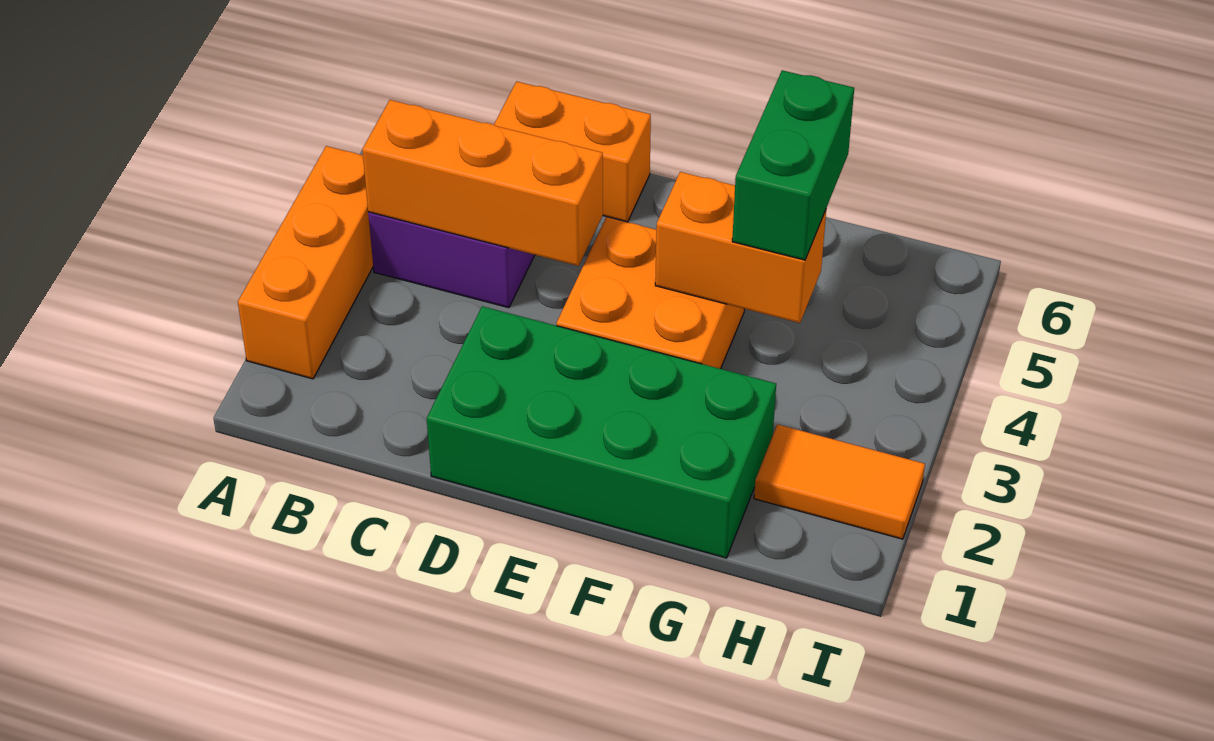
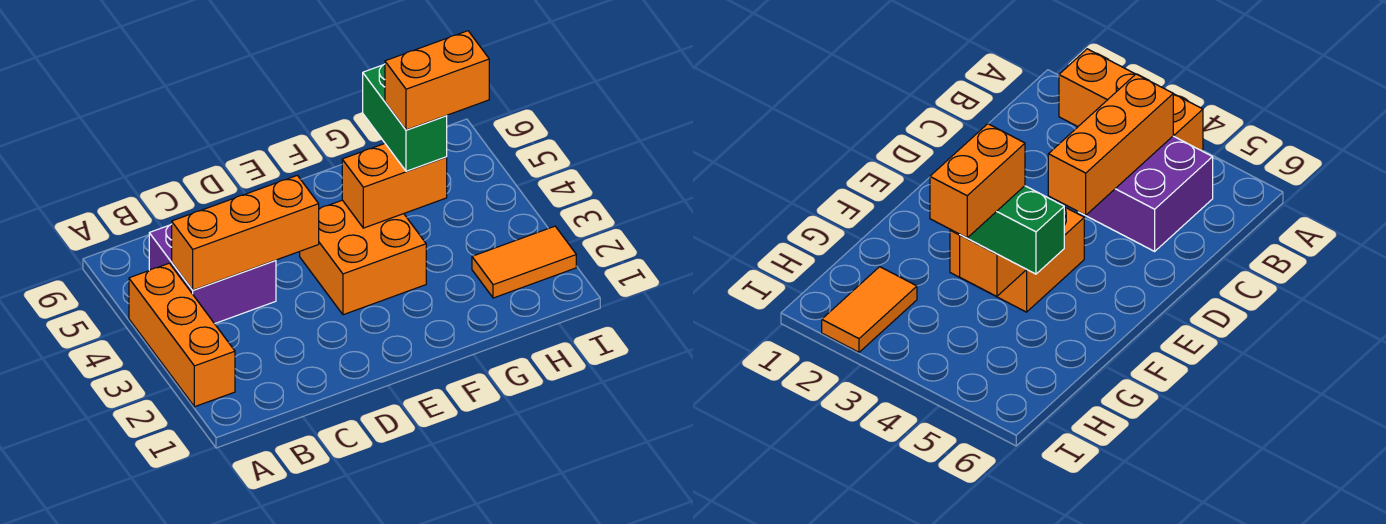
orange 1x2 brick [494,81,651,222] -> orange 1x2 brick moved to [385,31,489,130]
green 2x4 brick [427,306,776,558] -> none

